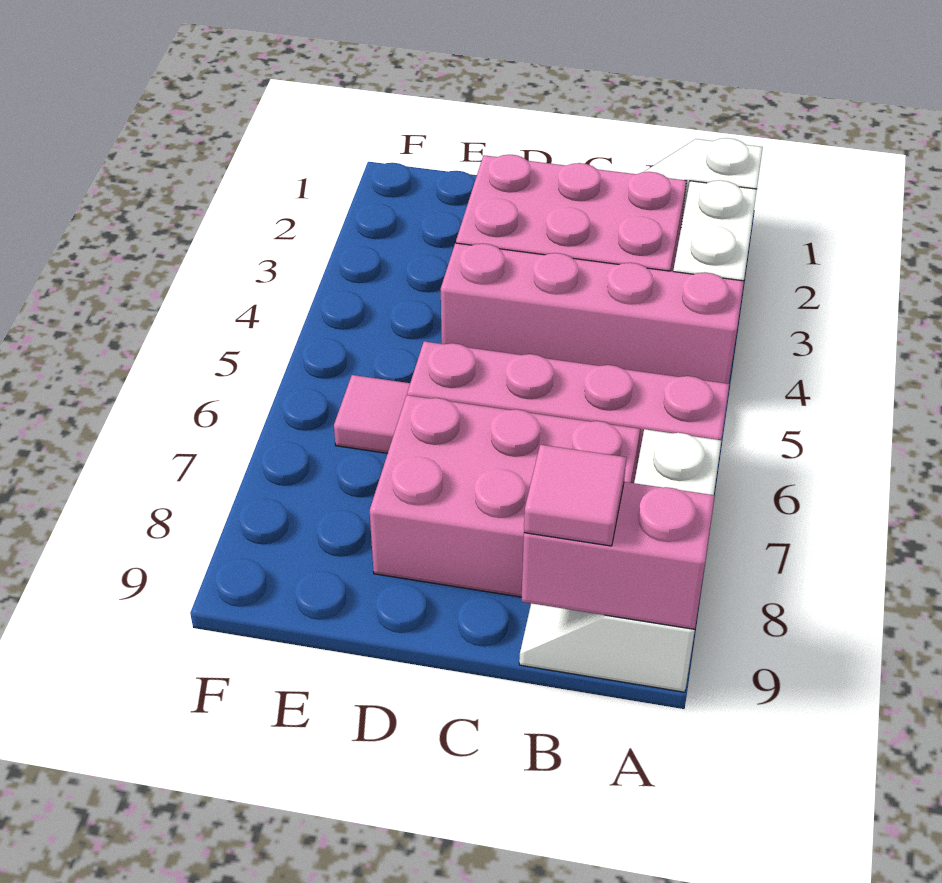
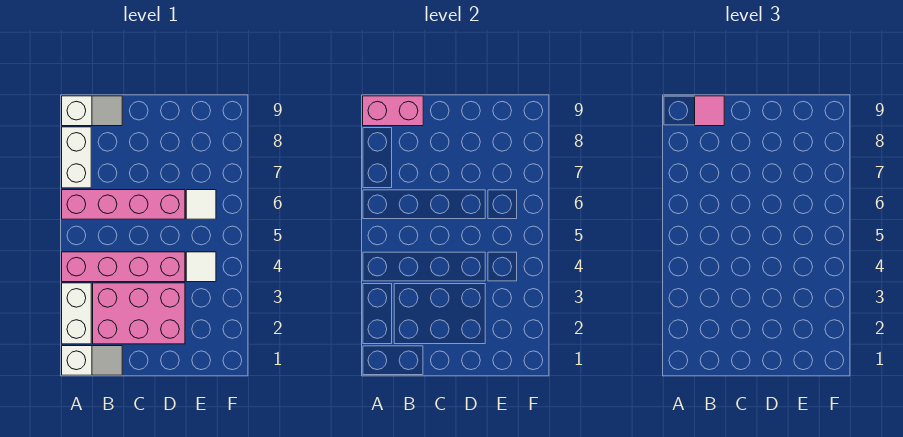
pink 2x3 brick [370,395,640,597] -> none
none -> white 1x1 tile [186,252,216,282]
pink 1x1 tile [334,375,410,453] -> white 1x1 tile [186,190,216,219]

